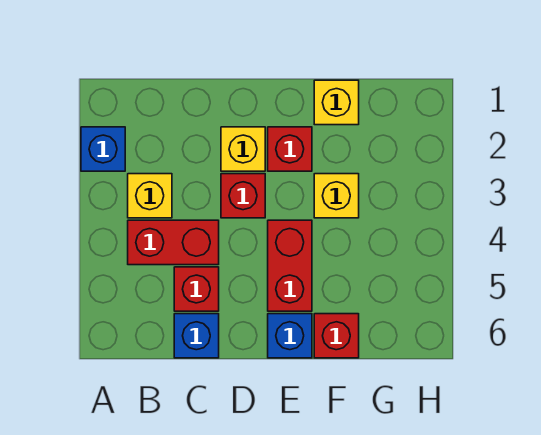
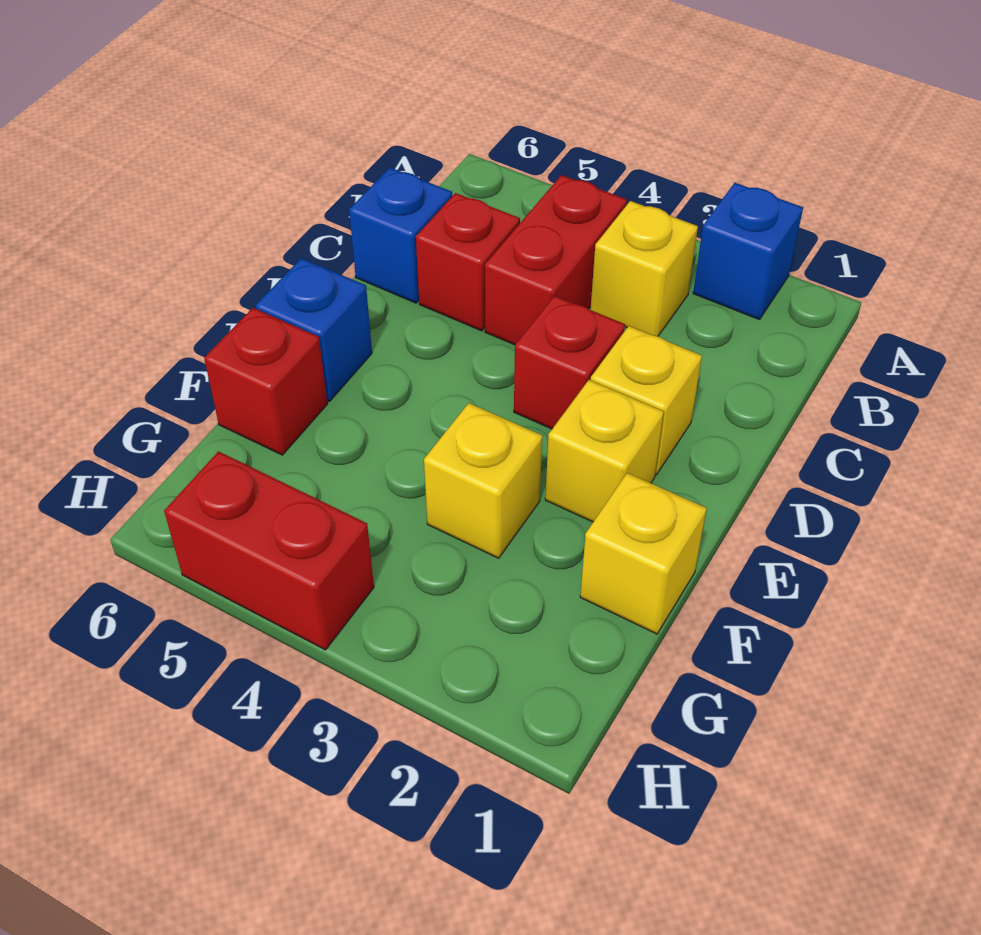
red 1x1 brick [268,127,312,171] -> yellow 1x1 brick [545,380,664,522]
red 1x2 brick [268,220,312,311] -> red 1x2 brick moved to [164,451,374,650]

